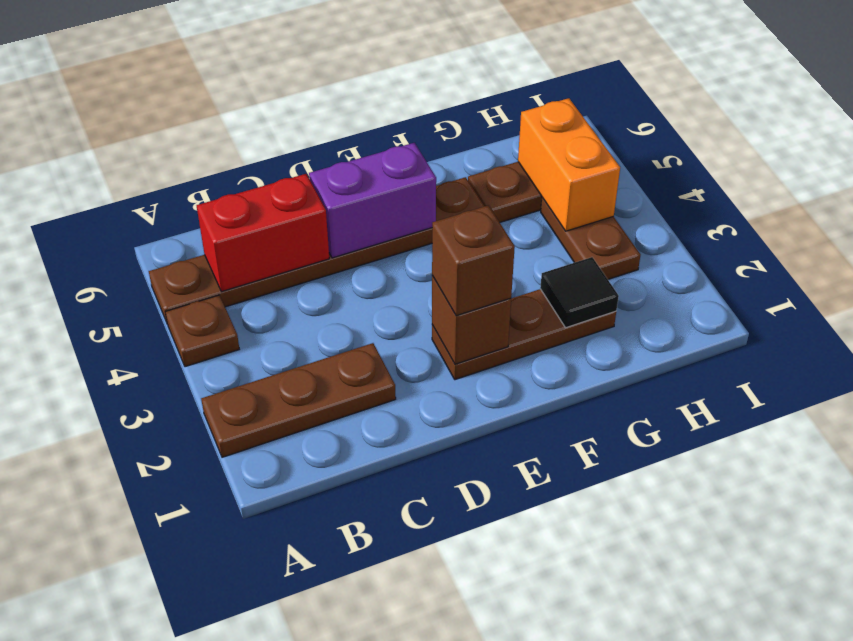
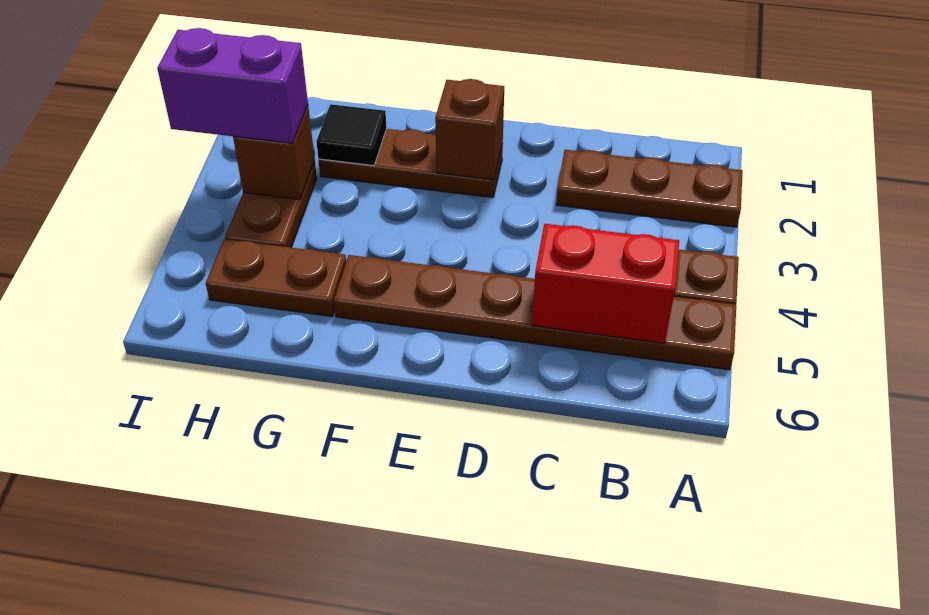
purple 1x2 brick [309,143,436,258] -> purple 1x2 brick moved to [157,28,308,143]
brown 1x1 brick [432,205,515,316] -> brown 1x1 brick moved to [233,106,315,200]
orange 1x2 brick [518,98,620,231] -> none

